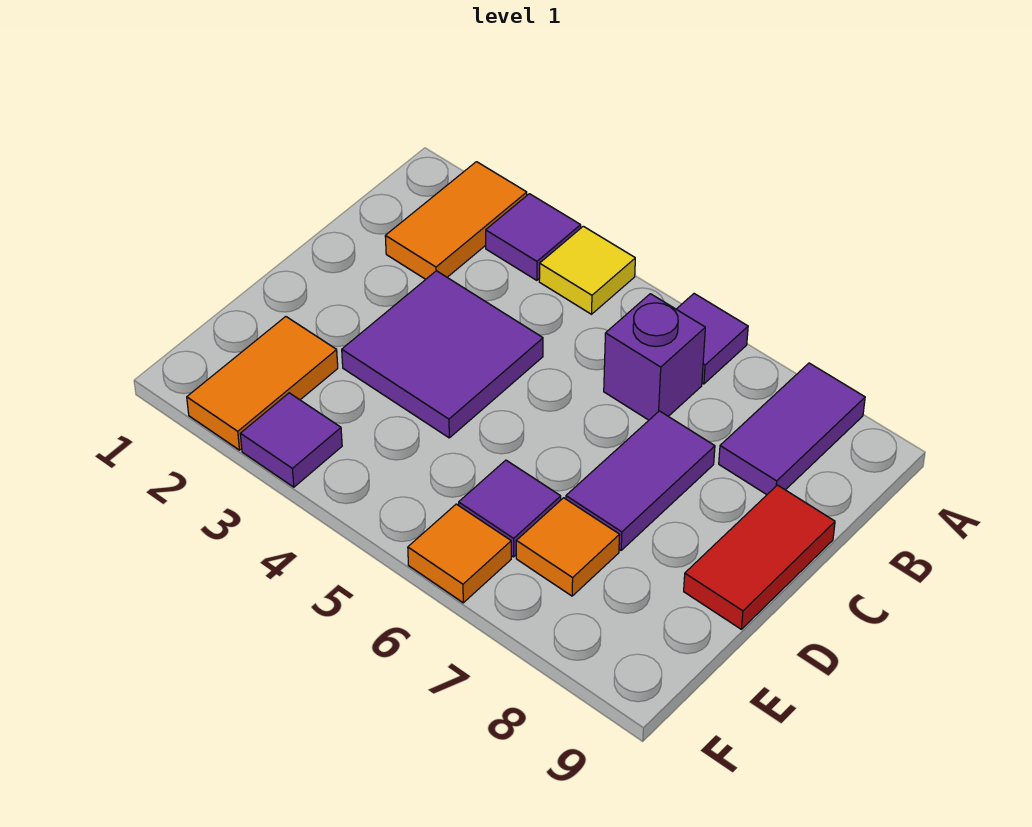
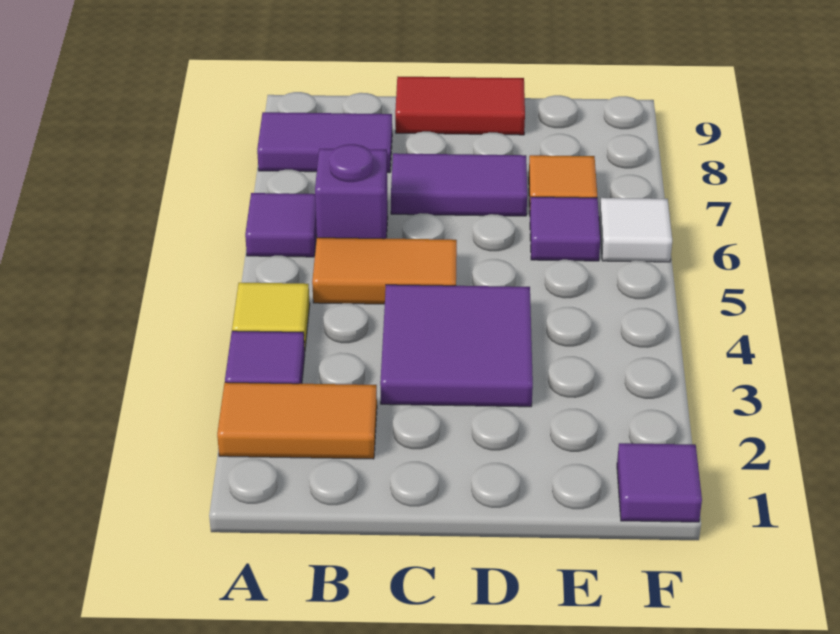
orange 1x2 tile [187,317,338,450] -> orange 1x2 tile moved to [312,238,457,304]
purple 1x1 tile [240,393,342,487] -> purple 1x1 tile moved to [617,443,702,522]
orange 1x1 tile [408,504,511,603] -> white 1x1 tile [599,198,672,262]

